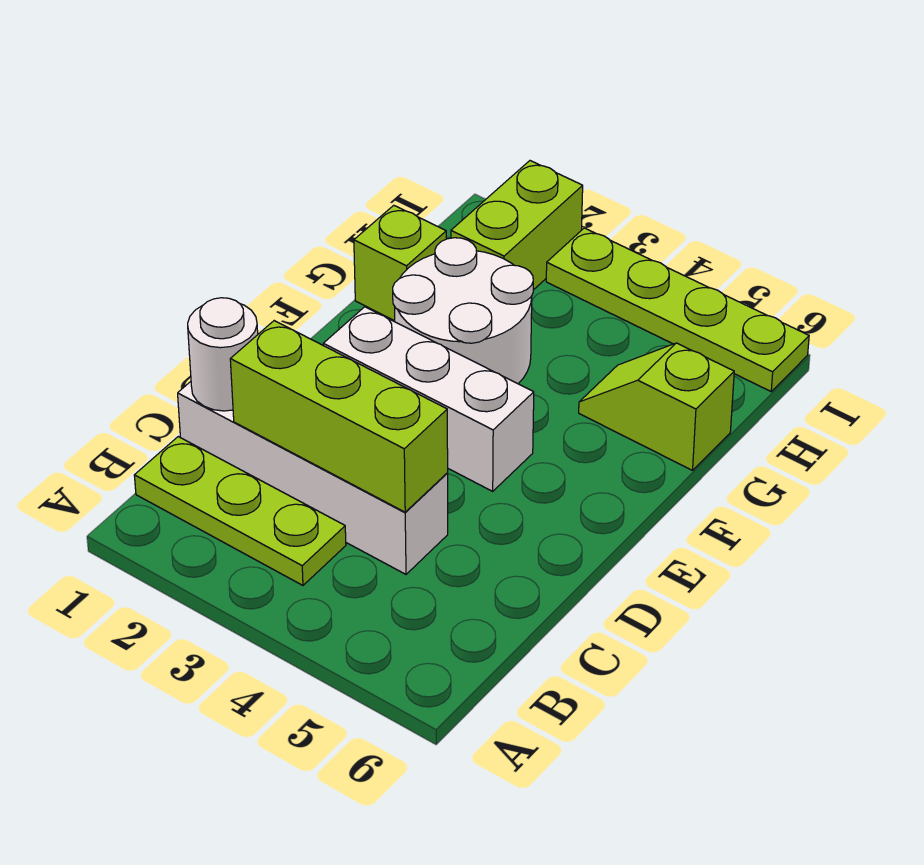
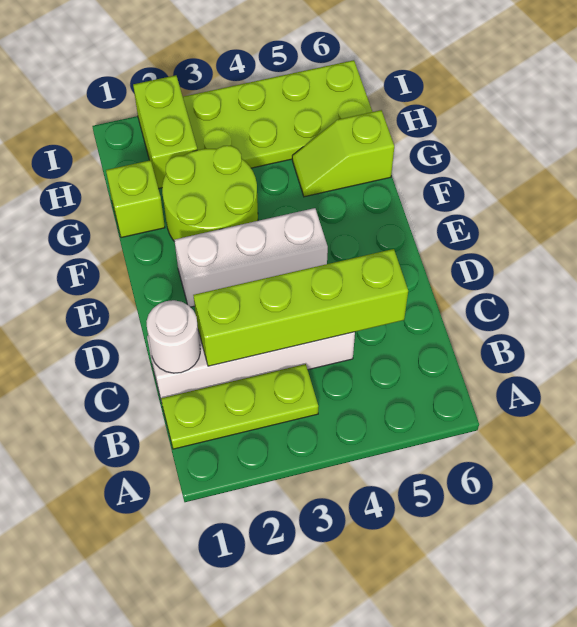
lime 1x3 brick [230,321,448,512] -> lime 1x4 brick [193,249,408,366]
white 2x2 round brick [393,238,533,384] -> lime 2x2 round brick [162,146,258,241]
lime 1x4 plate [546,228,809,391] -> lime 2x4 plate [183,60,372,168]

